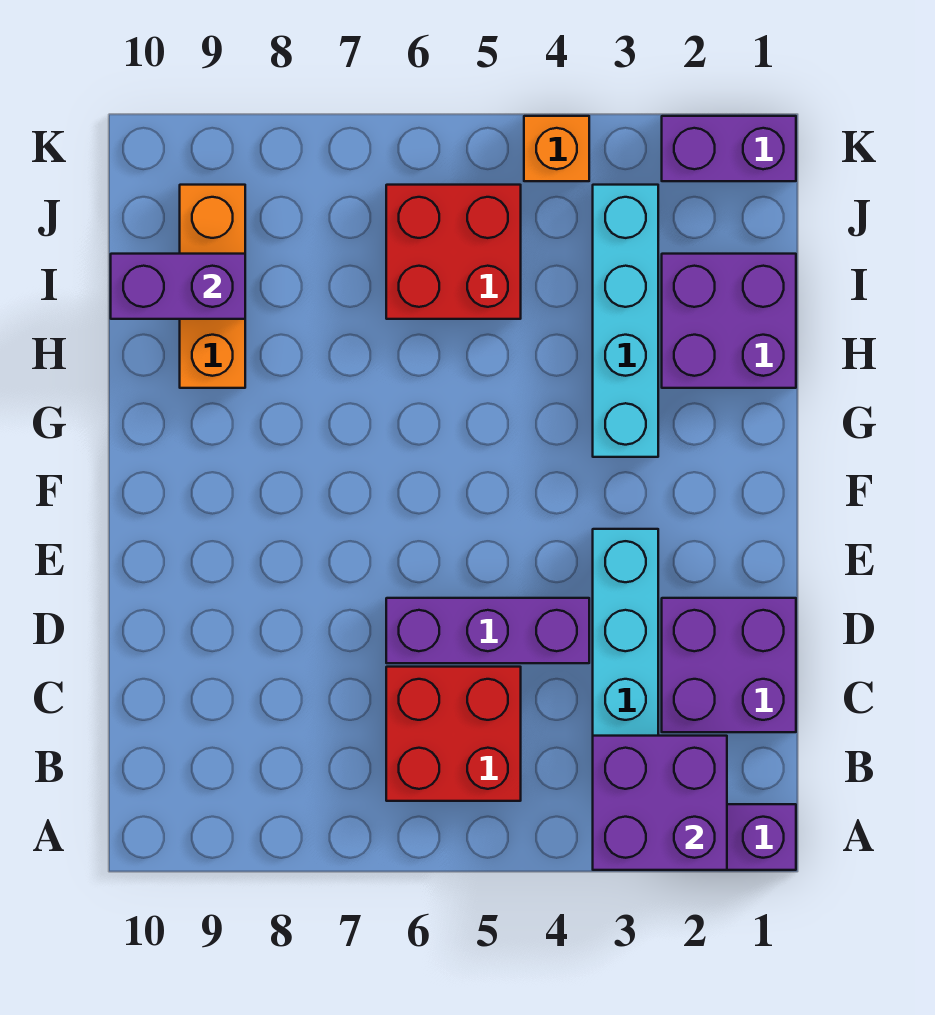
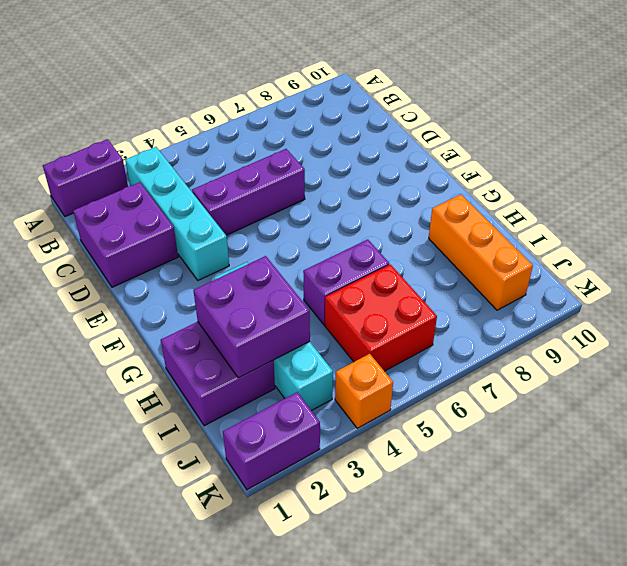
purple 2x2 brick [593,736,727,870] -> purple 2x2 brick moved to [193,256,310,378]
red 2x2 brick [386,667,521,801] -> none
purple 1x2 brick [111,254,245,319] -> purple 1x2 brick moved to [303,239,389,325]

